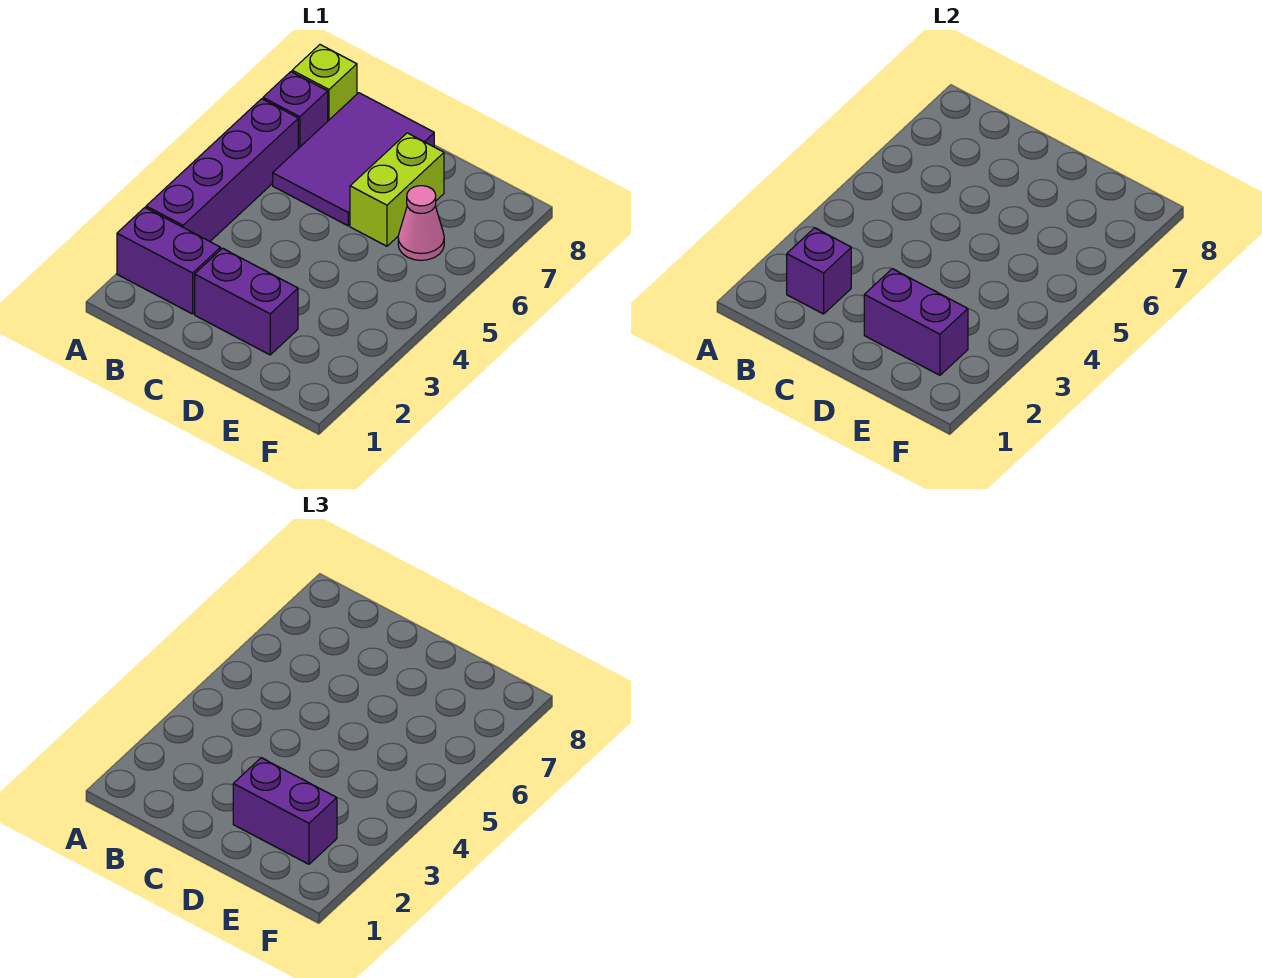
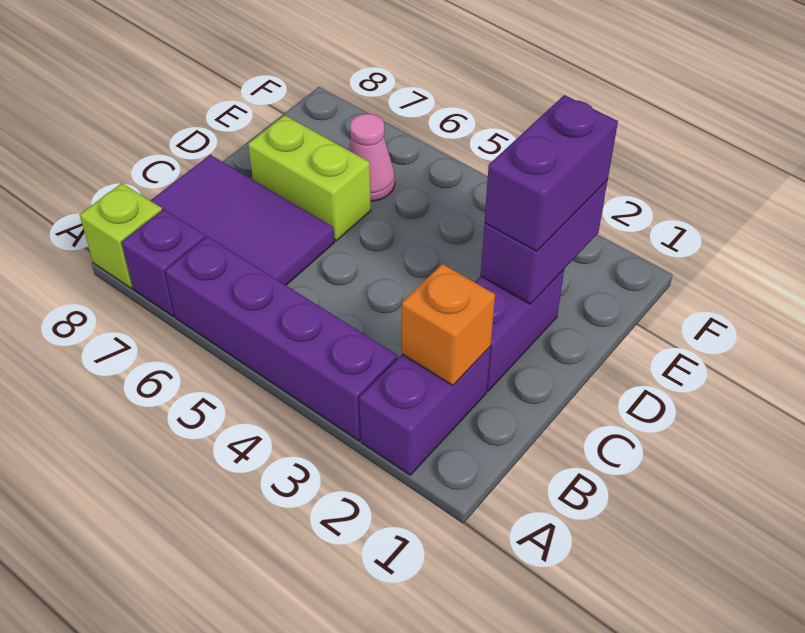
purple 1x1 brick [787,228,851,314] -> orange 1x1 brick [402,264,495,385]

